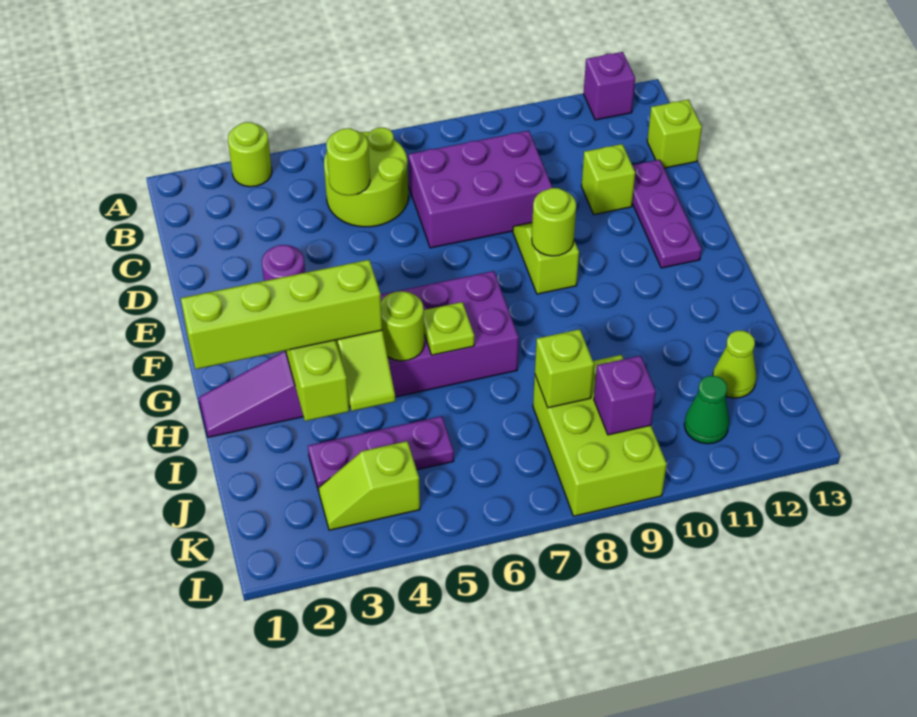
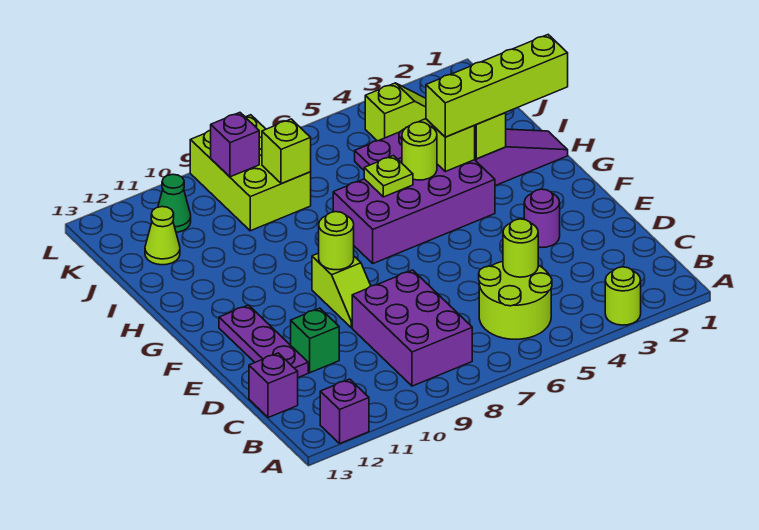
purple 2x3 brick [408,131,553,248] -> purple 2x3 brick turned to [352,270,472,386]
lime 1x1 brick [647,100,702,168] -> purple 1x1 brick [249,353,298,418]
lime 1x1 brick [582,144,635,215] -> green 1x1 brick [291,308,339,373]

